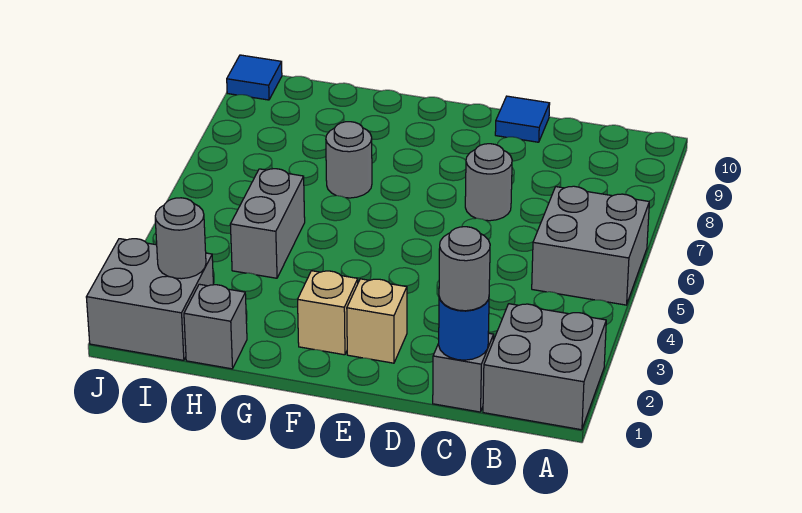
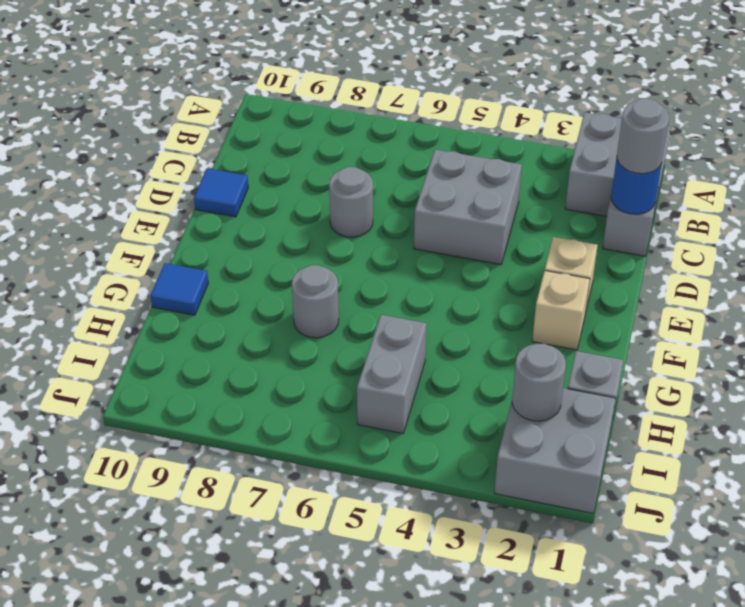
grey 2x2 brick [532,186,649,305] -> grey 2x2 brick moved to [414,150,522,265]
grey 1x2 brick [230,169,305,278] -> grey 1x2 brick turned to [357,315,427,434]
blue 1x1 tile [227,55,282,100] -> blue 1x1 tile moved to [150,263,208,315]

